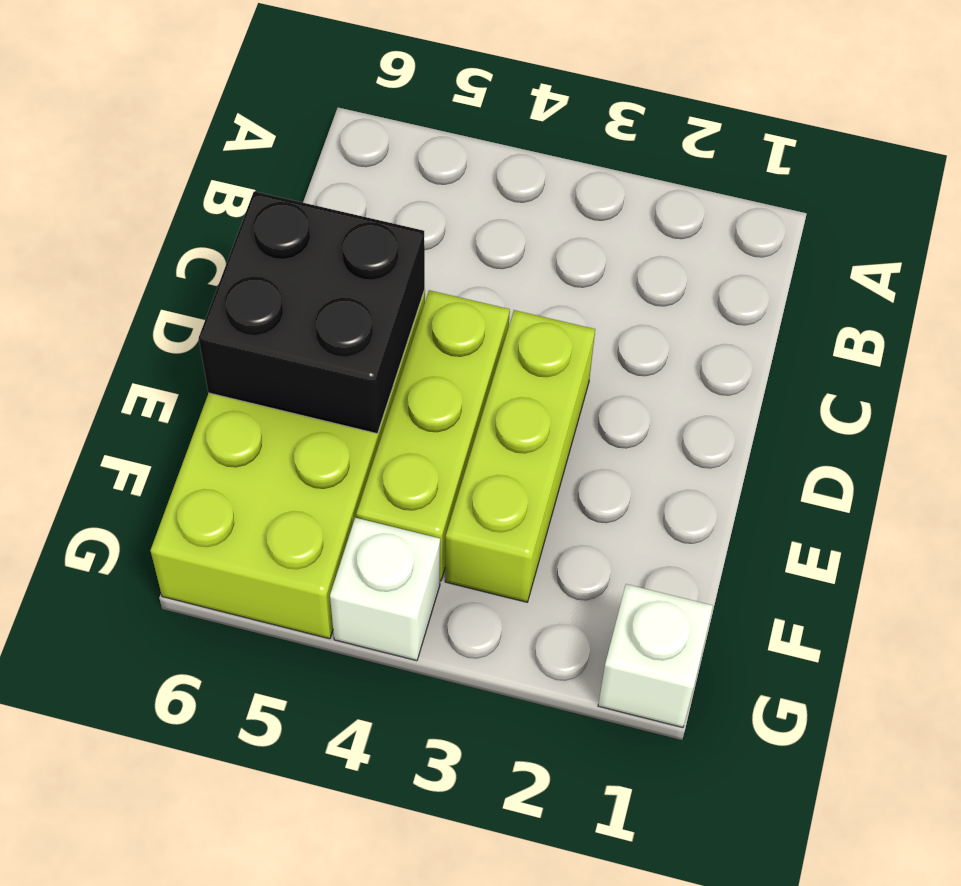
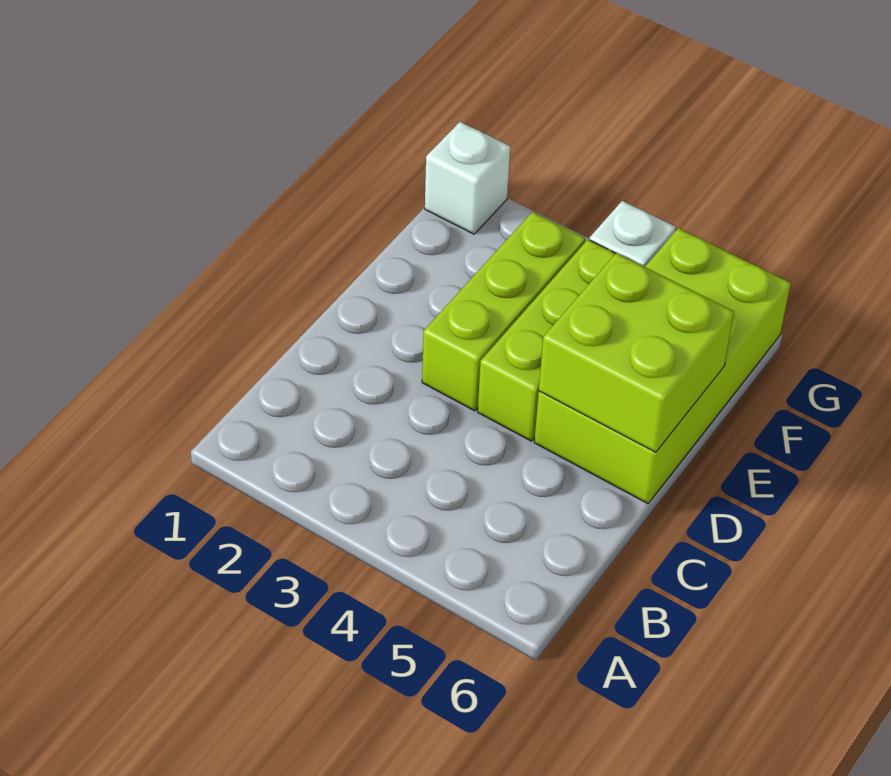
black 2x2 brick [199,191,425,434] -> lime 2x2 brick [539,253,734,452]

